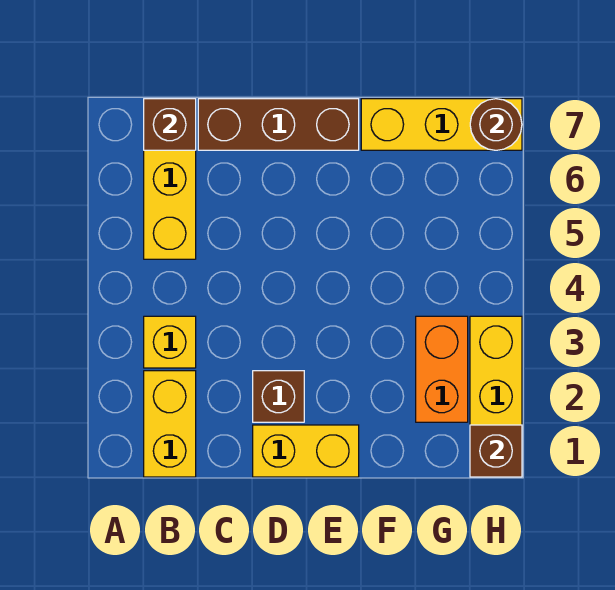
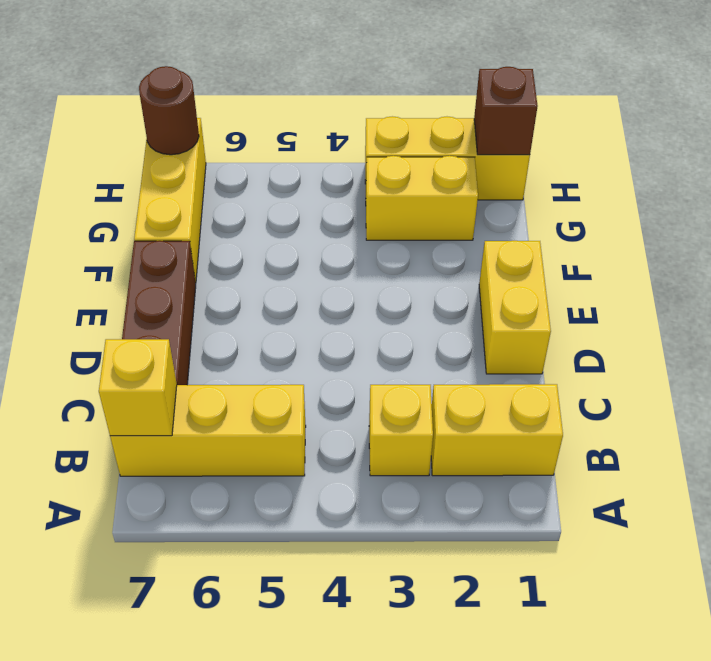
brown 1x1 brick [144,99,196,150] -> yellow 1x1 brick [99,339,177,436]
brown 1x1 brick [253,371,304,422] -> none
orange 1x2 brick [416,316,468,422] -> yellow 1x2 brick [366,156,478,240]

